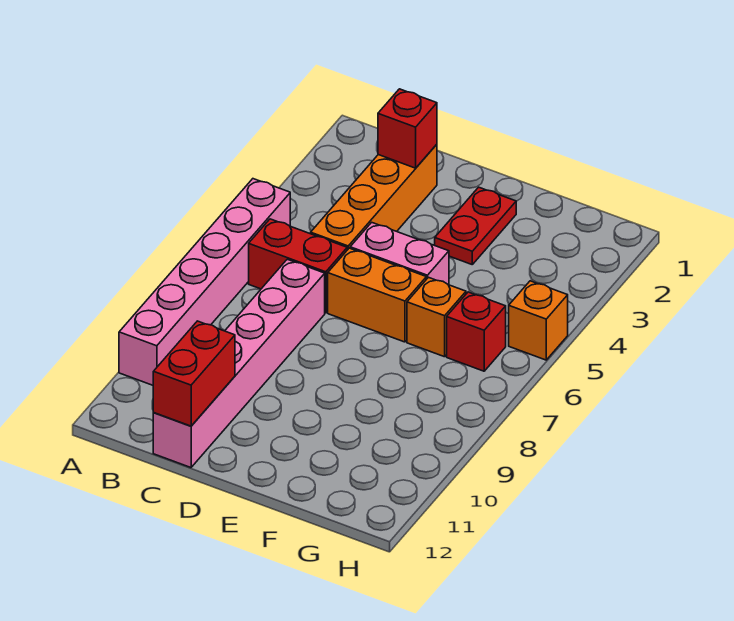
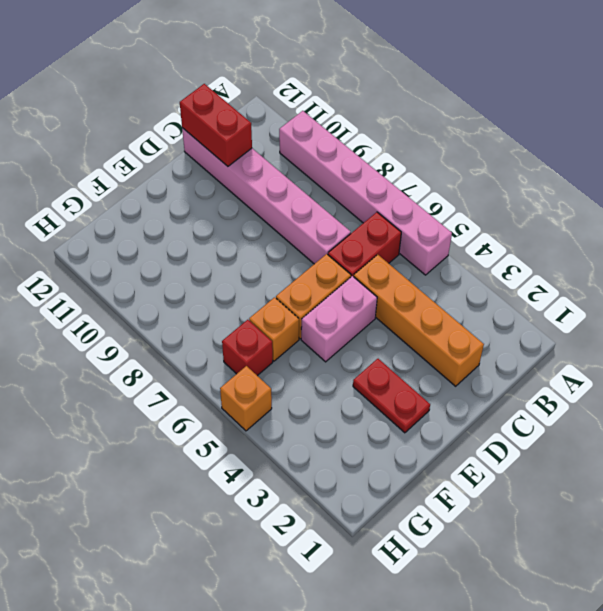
red 1x1 brick [378,89,437,168] -> none

